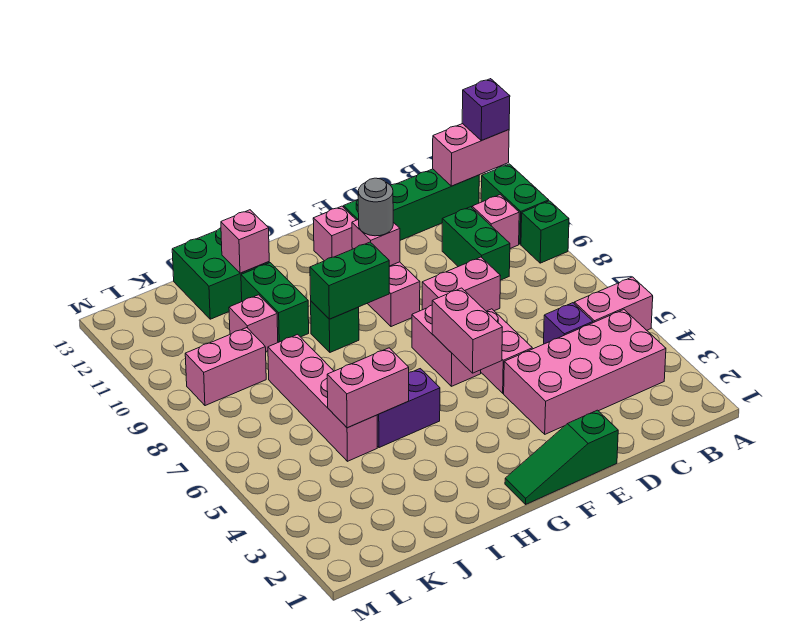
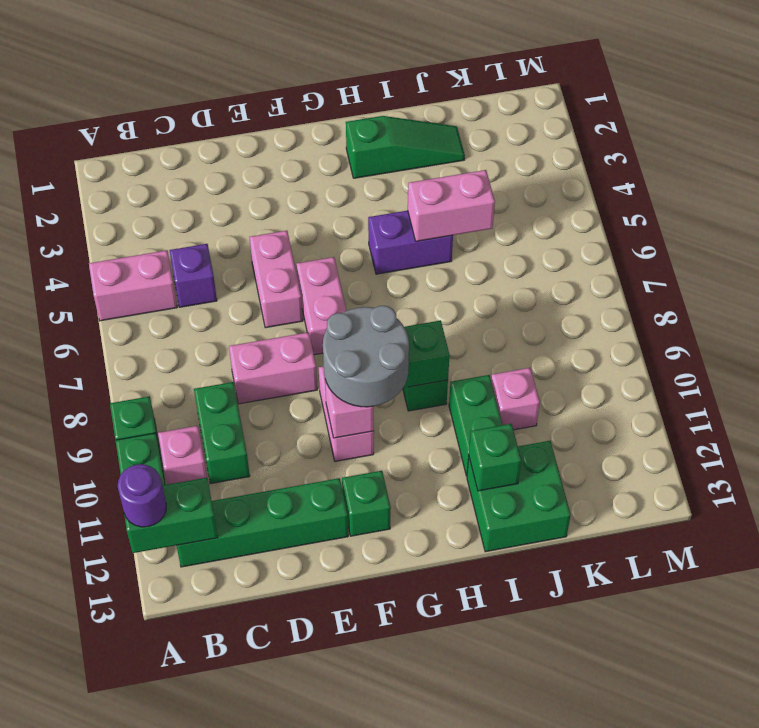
pink 1x2 brick [433,124,509,186] -> green 1x2 brick [124,478,218,553]
purple 1x1 brick [462,79,510,141] -> purple 1x1 round brick [118,464,166,527]
pink 2x4 brick [504,310,666,434] -> none
green 1x3 slope [505,410,618,504] -> green 1x3 slope moved to [346,116,465,178]
pink 1x2 brick [432,288,502,373] -> none
grey 1x1 round brick [358,178,393,236] -> grey 2x2 round brick [323,306,409,407]
pink 1x1 brick [313,206,356,261] -> green 1x1 brick [342,471,391,536]
pink 1x1 brick [221,210,269,273] -> green 1x1 brick [469,424,521,491]
pink 1x4 brick [268,334,377,461] -> none
pink 1x2 brick [185,328,266,406] -> none

